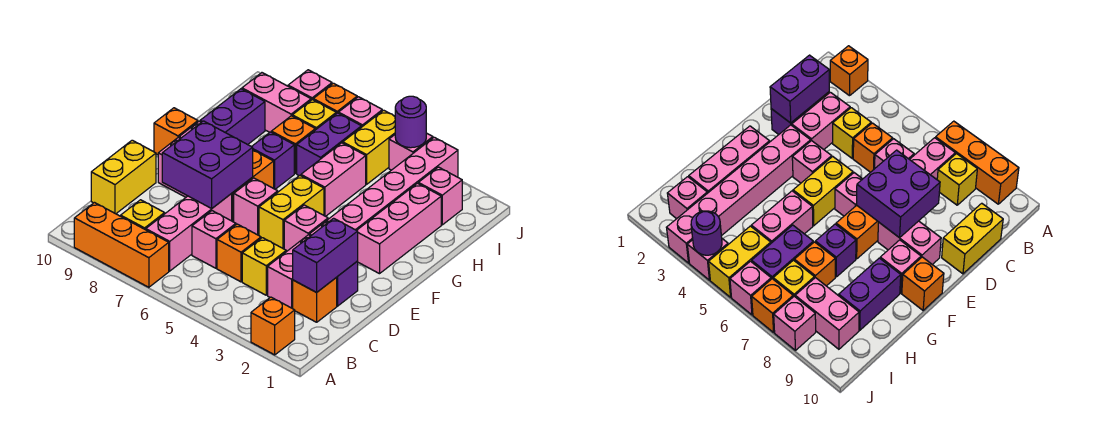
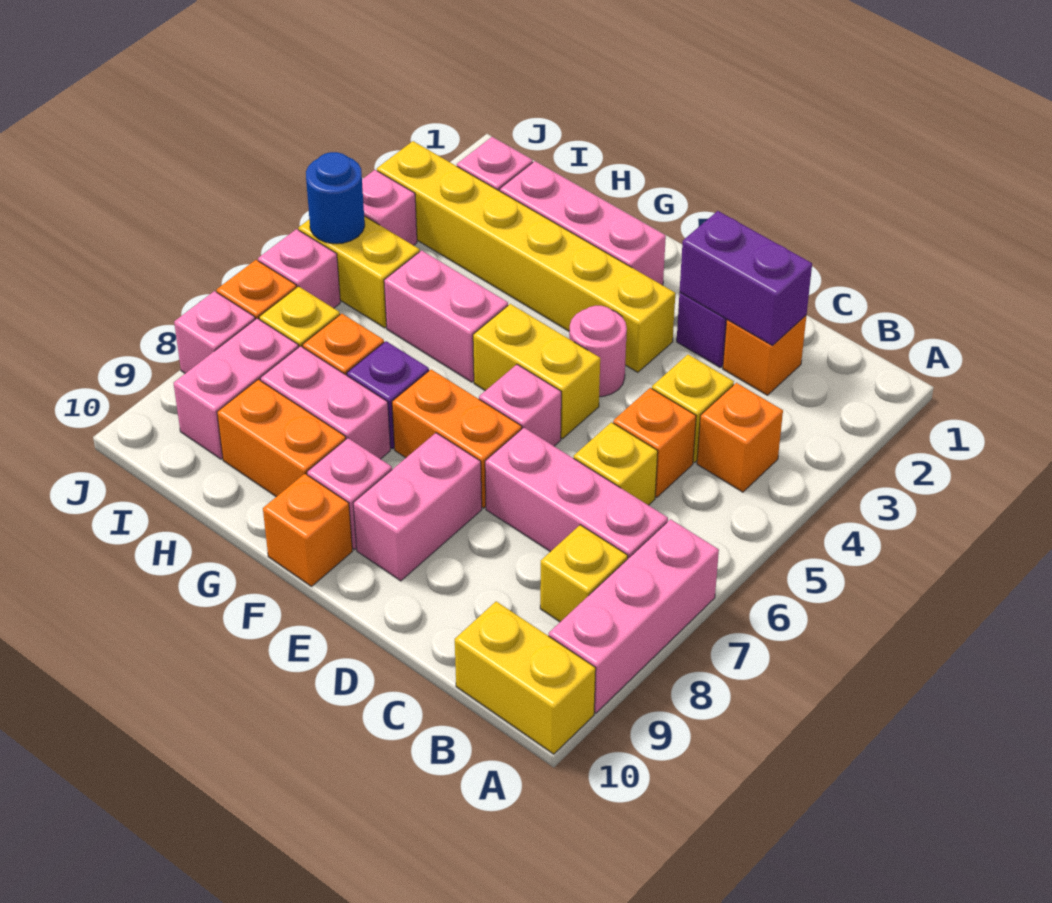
orange 1x1 brick [251,297,295,355] -> orange 1x1 brick moved to [697,383,783,492]
orange 1x3 brick [74,203,169,287] -> pink 1x3 brick [549,519,719,713]
pink 1x2 brick [268,235,310,308] -> pink 1x2 brick moved to [260,346,390,459]
pink 1x1 brick [192,211,236,268] -> yellow 1x1 brick [574,422,658,505]
yellow 1x2 brick [91,140,156,214] -> yellow 1x2 brick moved to [455,601,596,754]
purple 2x2 brick [162,121,253,208] -> none
pink 1x6 brick [309,137,458,236] -> yellow 1x6 brick [377,141,675,372]
pink 1x1 brick [284,205,328,251] -> pink 1x1 round brick [569,306,627,397]
purple 1x2 brick [200,89,265,145] -> orange 1x2 brick [217,379,346,497]
purple 1x2 brick [297,113,362,176] -> none
purple 1x1 round brick [395,96,426,148] -> none
none -> blue 1x1 round brick [306,152,365,244]

